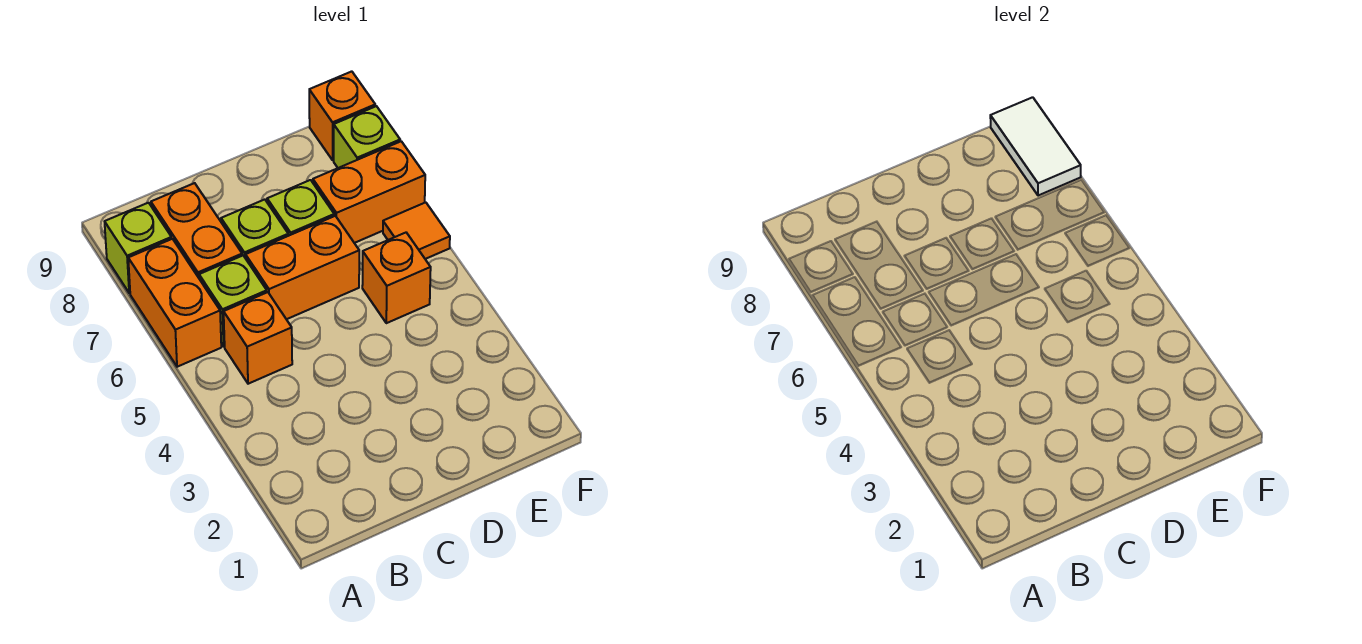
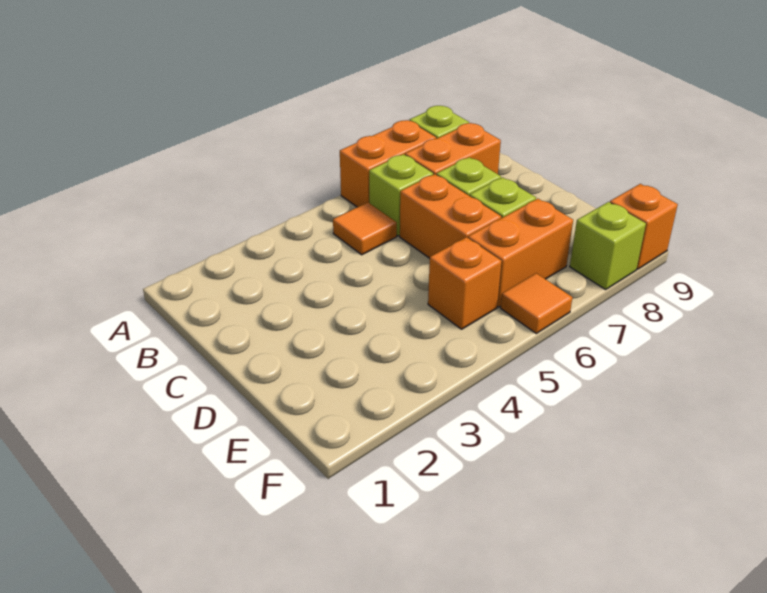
orange 1x1 brick [224,292,292,384] -> orange 1x1 tile [333,202,397,255]
orange 1x2 brick [313,141,425,243] -> orange 1x2 brick turned to [468,199,573,307]
white 1x2 tile [990,97,1081,196] -> none

